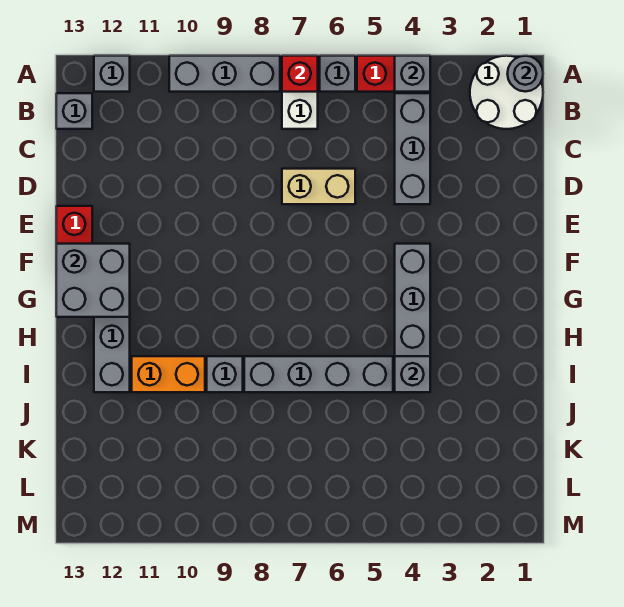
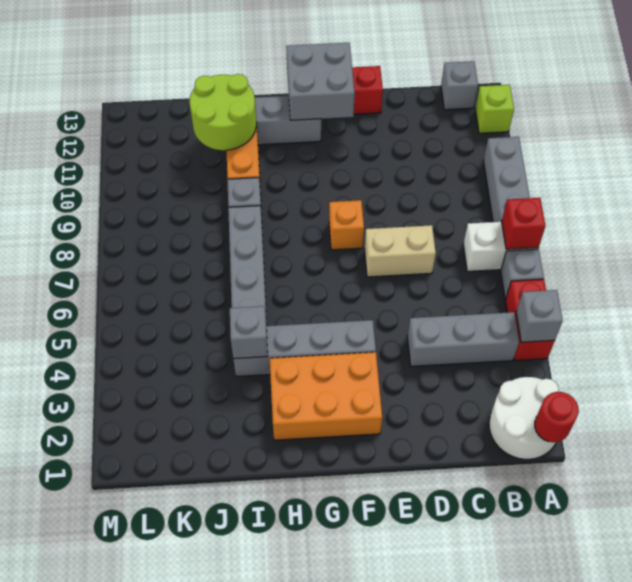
grey 1x1 round brick [507,56,543,92] -> red 1x1 round brick [535,392,579,442]
grey 1x1 brick [94,56,130,92] -> lime 1x1 brick [475,85,514,133]
tan 1x2 brick [282,169,355,204] -> tan 1x2 brick turned to [364,225,436,277]
none -> orange 2x3 brick [270,352,382,440]
none -> orange 1x1 brick [329,200,364,250]
none -> lime 2x2 round brick [190,74,257,150]

